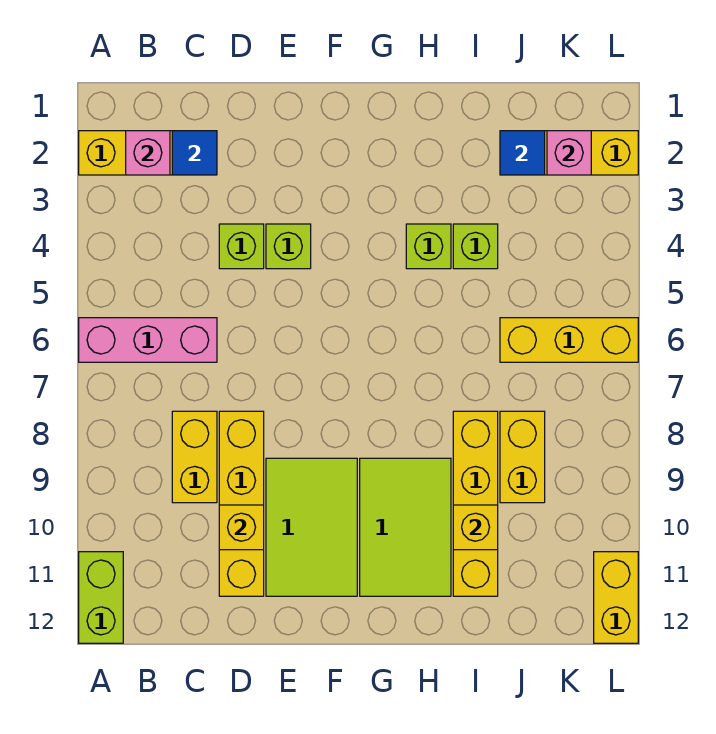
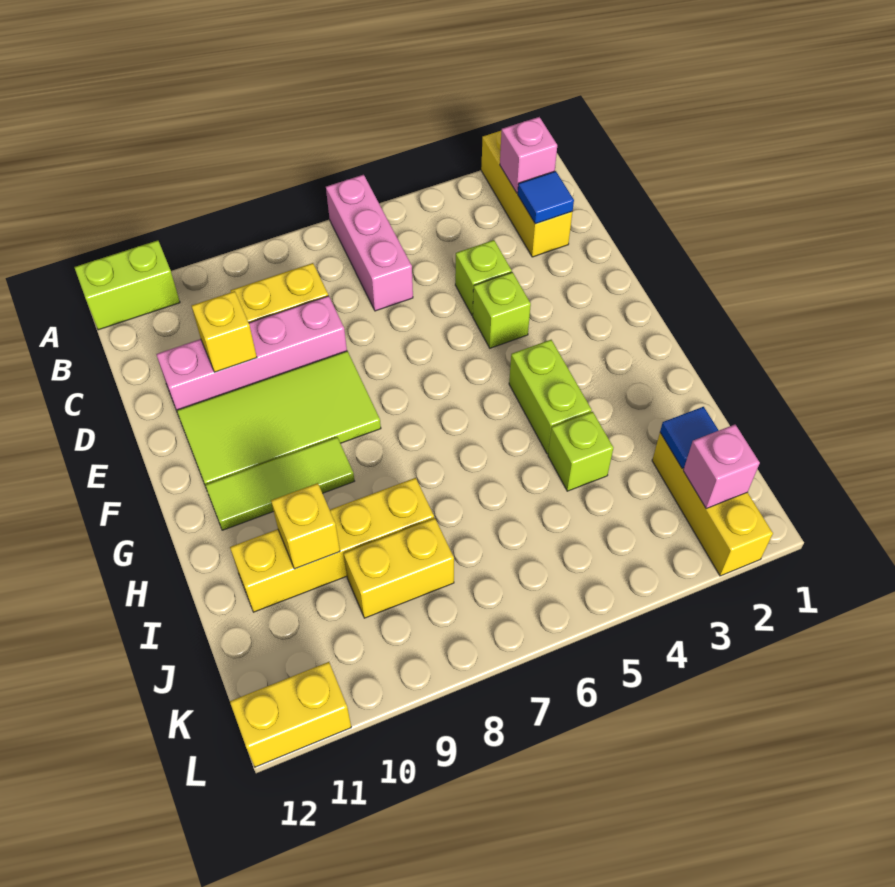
yellow 1x4 brick [219,411,264,596] -> pink 1x4 brick [156,296,347,410]
lime 2x3 tile [266,458,357,596] -> lime 2x4 tile [177,351,381,485]
lime 2x3 tile [360,458,451,596] -> lime 1x3 tile [205,437,354,530]
lime 1x1 brick [406,224,451,269] -> lime 1x2 brick [509,340,592,454]
yellow 1x3 brick [500,318,638,362] -> none

